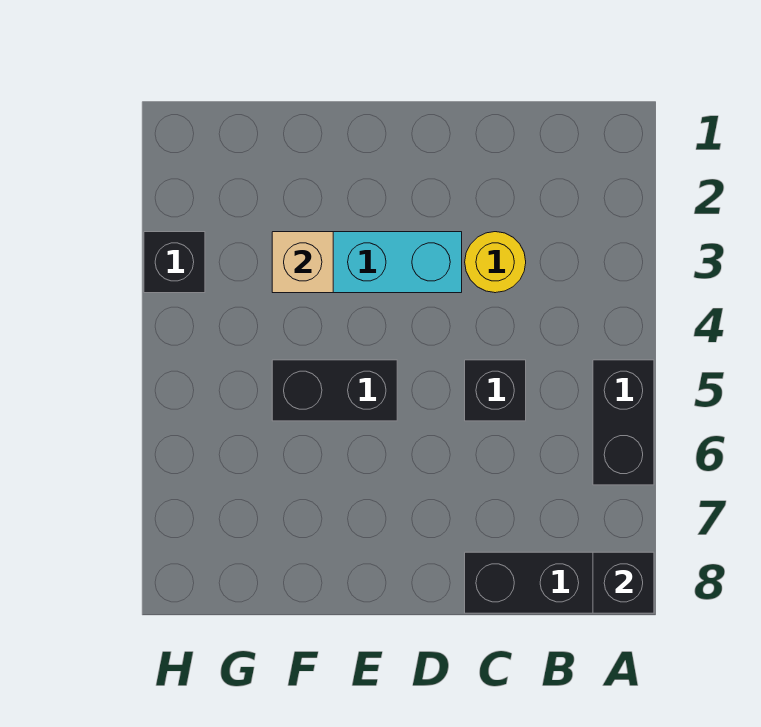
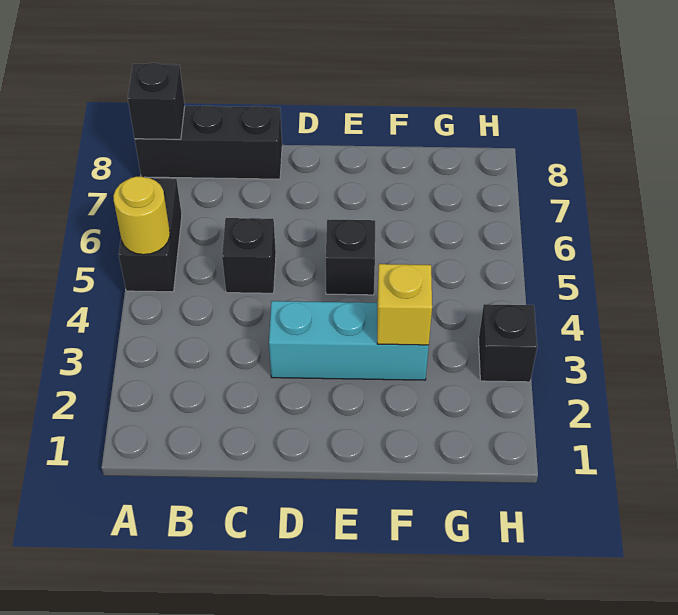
yellow 1x1 round brick [465,232,526,293] -> yellow 1x1 round brick moved to [113,177,170,255]
black 1x2 brick [272,360,397,421] -> black 1x1 brick [326,220,375,295]
tan 1x1 brick [272,232,333,293] -> yellow 1x1 brick [377,264,432,345]

